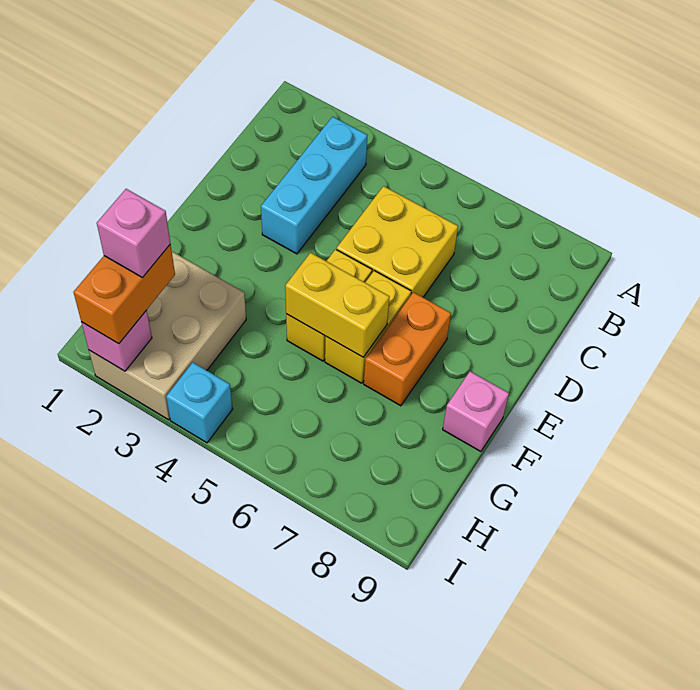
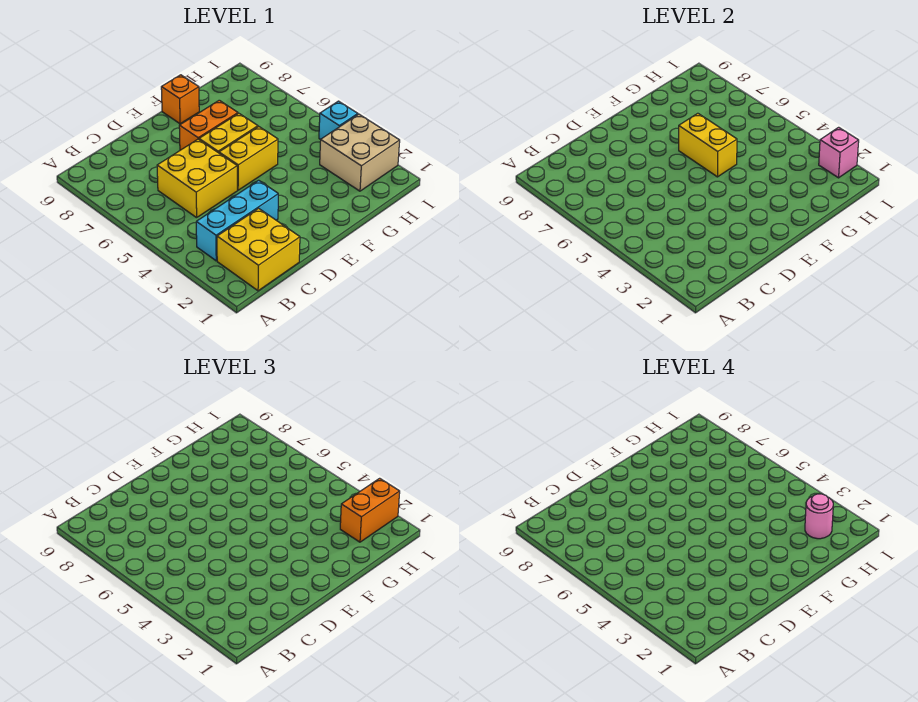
none -> yellow 2x2 brick [217,208,300,291]
pink 1x1 brick [443,371,509,452] -> orange 1x1 brick [161,75,199,124]
tan 2x3 brick [89,252,246,420] -> tan 2x2 brick [320,114,400,191]
pink 1x1 brick [97,189,170,278] -> pink 1x1 round brick [805,494,833,539]

